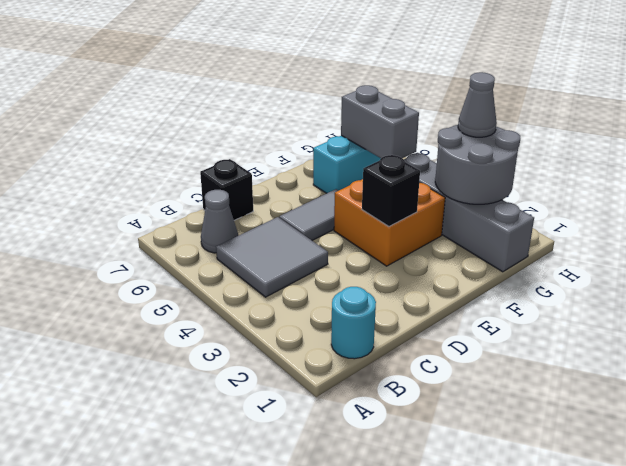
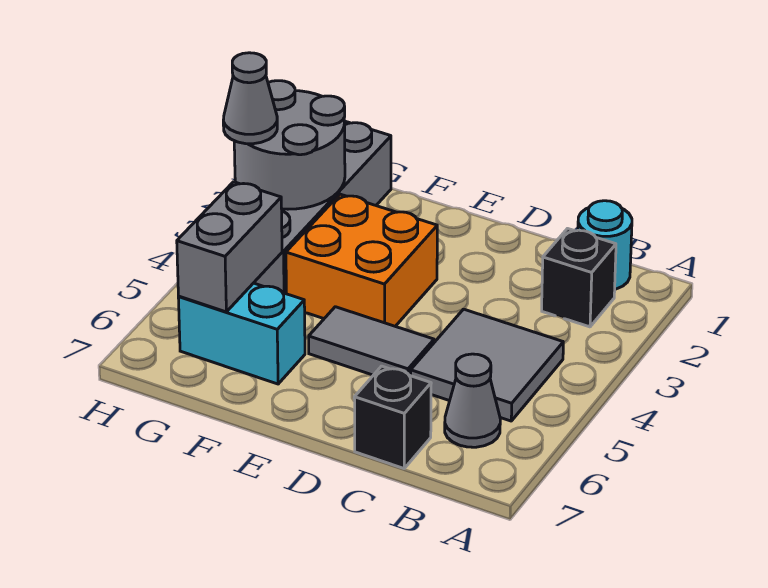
black 1x1 brick [362,155,420,227] -> black 1x1 brick moved to [542,229,616,327]

